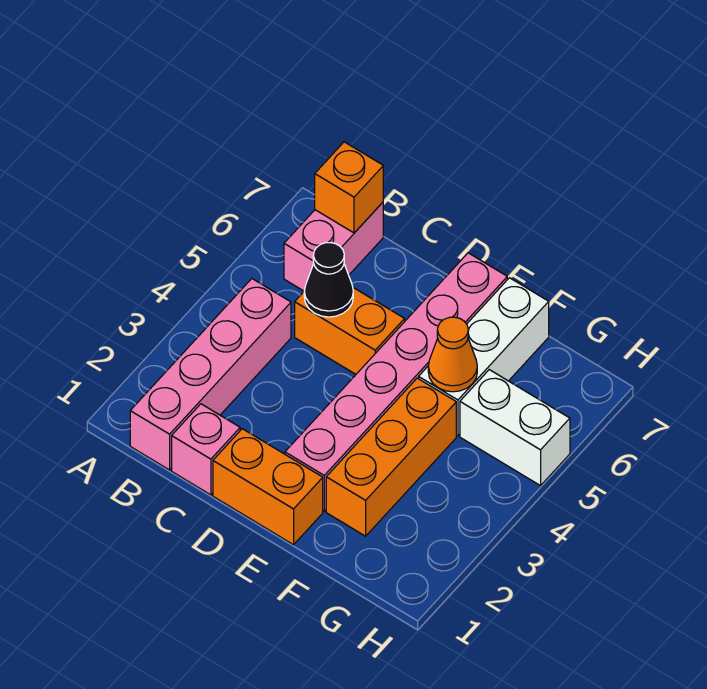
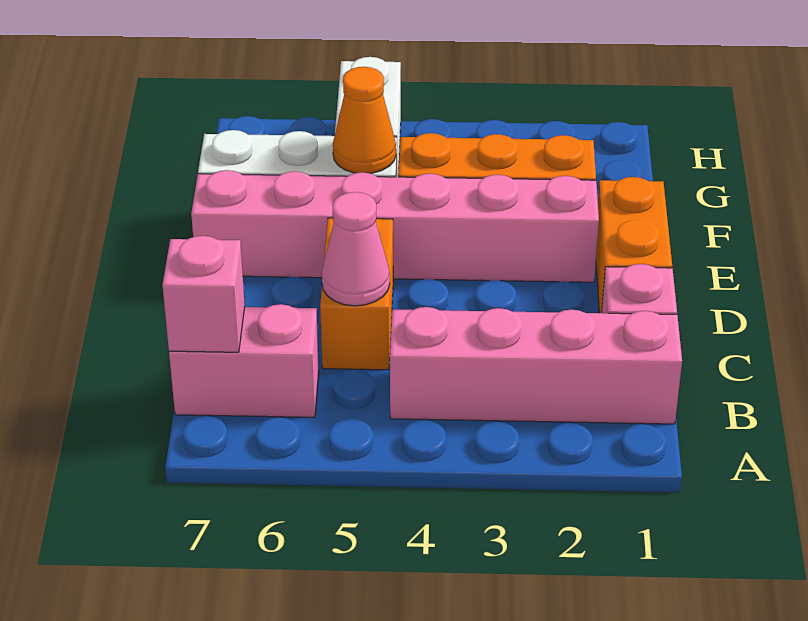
orange 1x1 brick [315,142,383,233] -> pink 1x1 brick [162,236,245,352]
black 1x1 cone [304,243,353,317] -> pink 1x1 cone [322,192,390,306]

